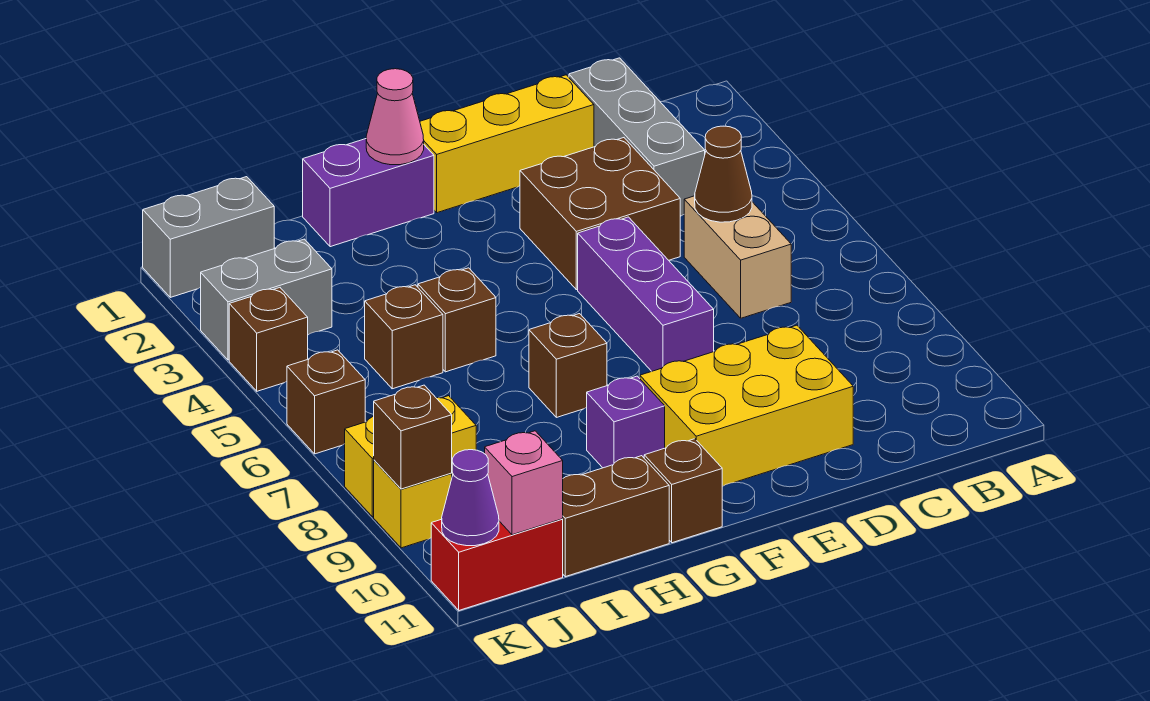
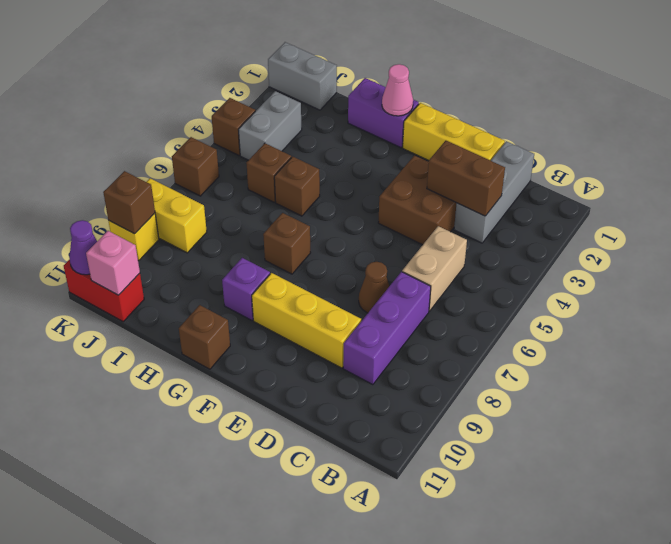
brown 1x1 cone [695,126,752,222] -> brown 1x1 cone moved to [359,262,389,313]
yellow 2x3 brick [640,325,853,486] -> yellow 1x3 brick [252,273,361,368]
purple 1x3 brick [578,217,714,371] -> purple 1x3 brick moved to [343,272,431,385]
brown 1x2 brick [563,456,669,577] -> brown 1x2 brick moved to [427,141,505,216]
grey 1x2 brick [201,239,332,360] -> grey 1x2 brick turned to [238,91,302,160]

